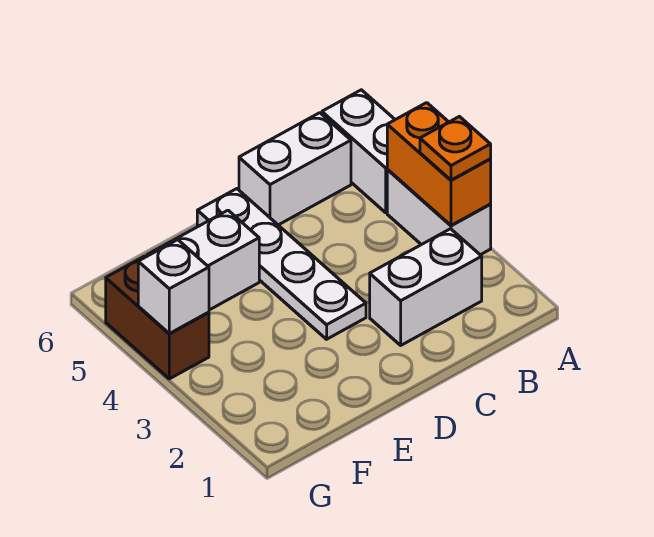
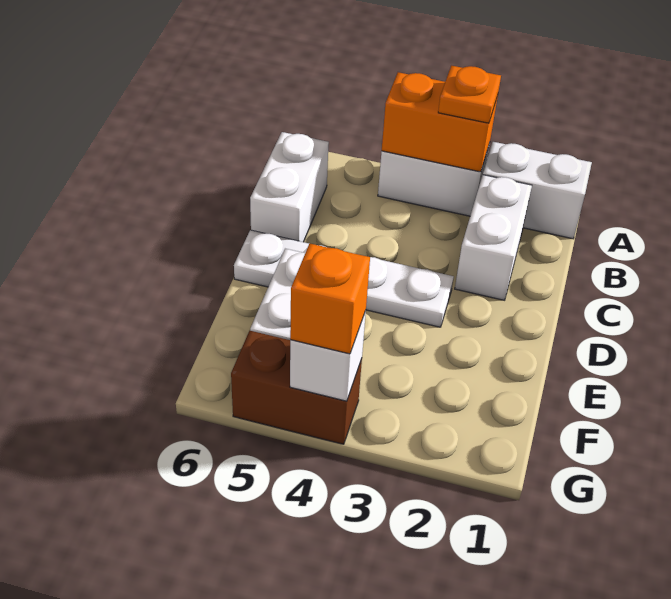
white 1x2 brick [322,90,395,213] -> white 1x2 brick moved to [483,142,592,239]
none -> orange 1x1 brick [290,243,370,354]

